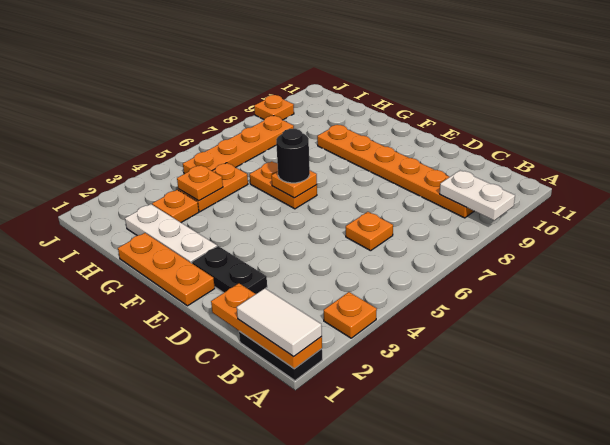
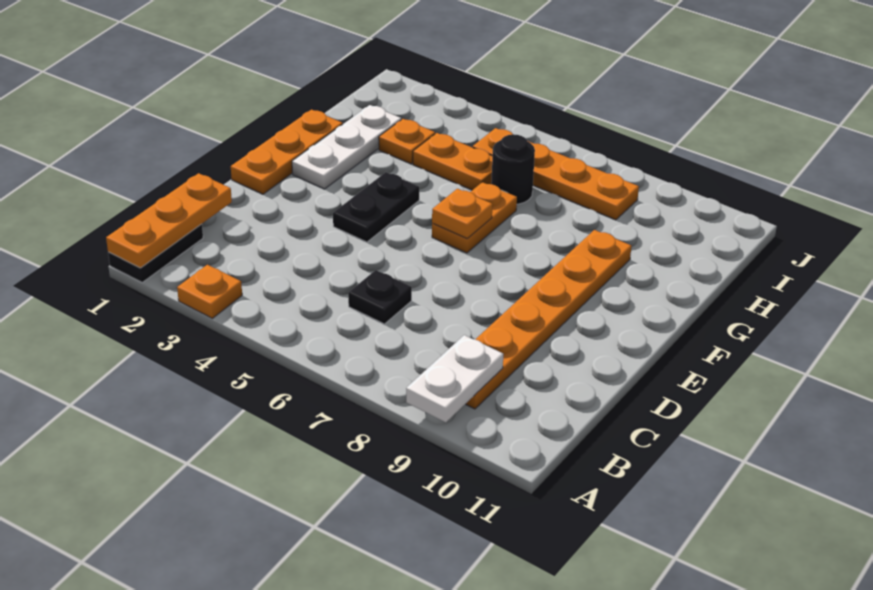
white 1x2 tile [237,288,322,357] -> none
orange 1x1 plate [346,212,393,251] -> black 1x1 plate [348,270,412,324]
black 1x2 plate [192,246,267,294] -> black 1x2 plate moved to [333,172,419,242]
black 1x1 round brick [276,129,310,183] -> black 1x1 round brick moved to [491,134,535,204]
orange 1x1 plate [177,165,223,201] -> none
orange 1x1 plate [254,95,294,120] -> none

